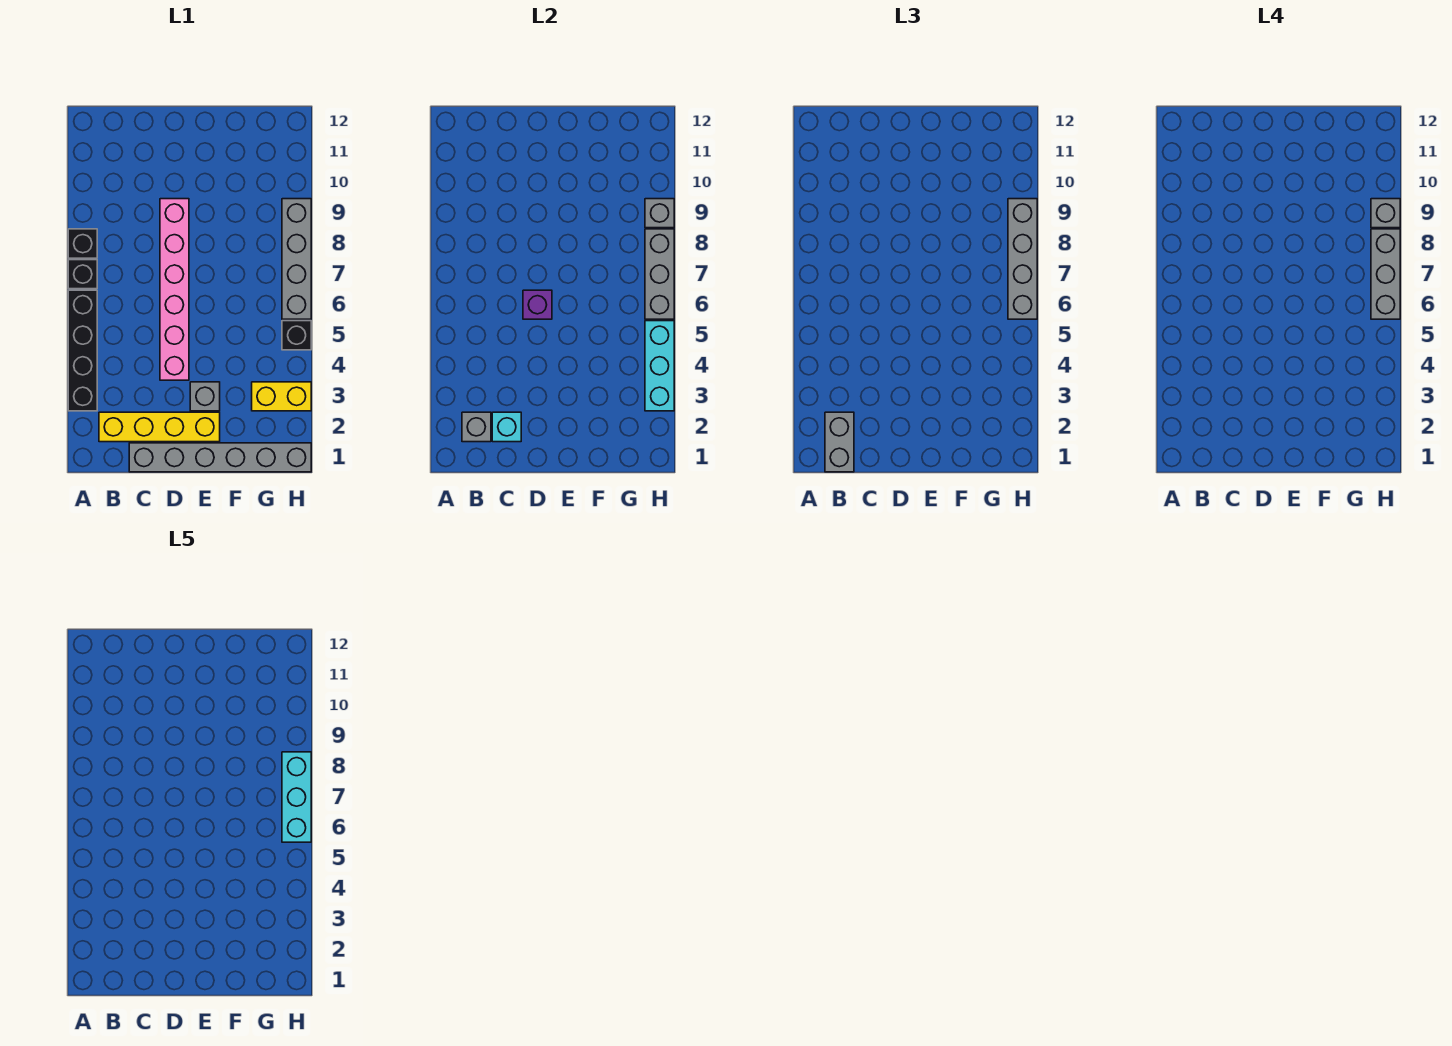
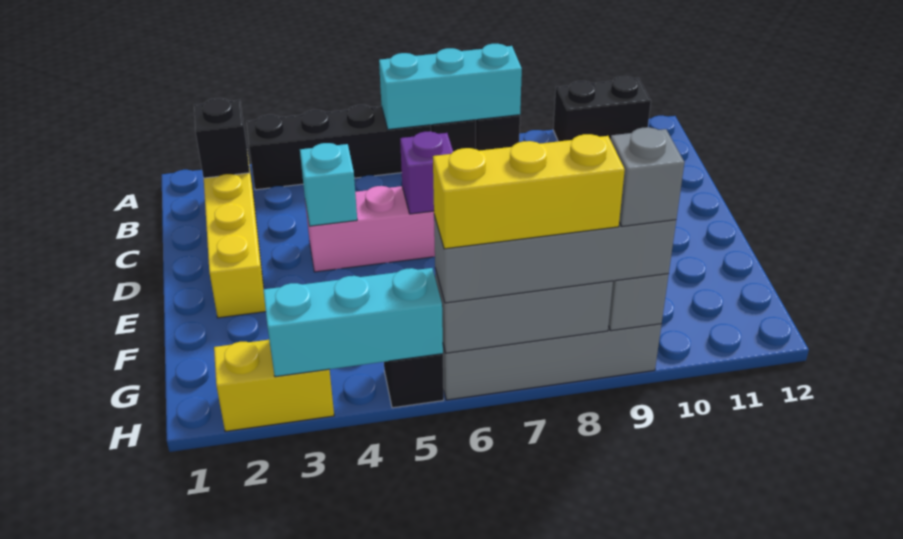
none -> black 1x2 brick [553,76,651,141]
grey 1x2 brick [825,412,854,472] -> none
grey 1x1 brick [462,412,491,442] -> black 1x1 brick [194,98,250,178]
grey 1x6 brick [129,443,311,472] -> none
cyan 1x1 brick [492,412,521,442] -> cyan 1x1 brick moved to [300,143,357,226]
grey 1x1 brick [190,382,220,411] -> none
yellow 1x2 brick [252,382,311,411] -> yellow 1x2 brick turned to [214,340,334,432]
grey 1x3 brick [1371,229,1400,319] -> yellow 1x3 brick [433,134,625,249]
cyan 1x3 brick [282,752,311,842] -> cyan 1x3 brick moved to [379,44,522,130]

